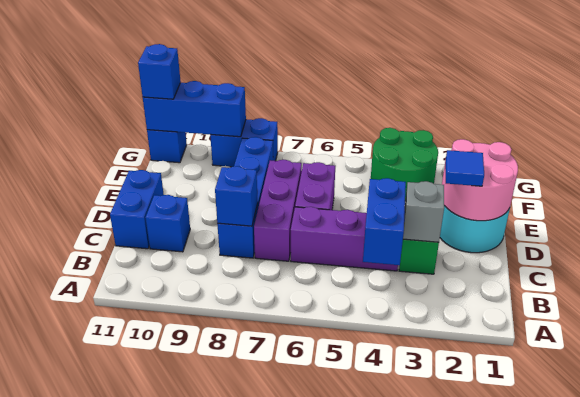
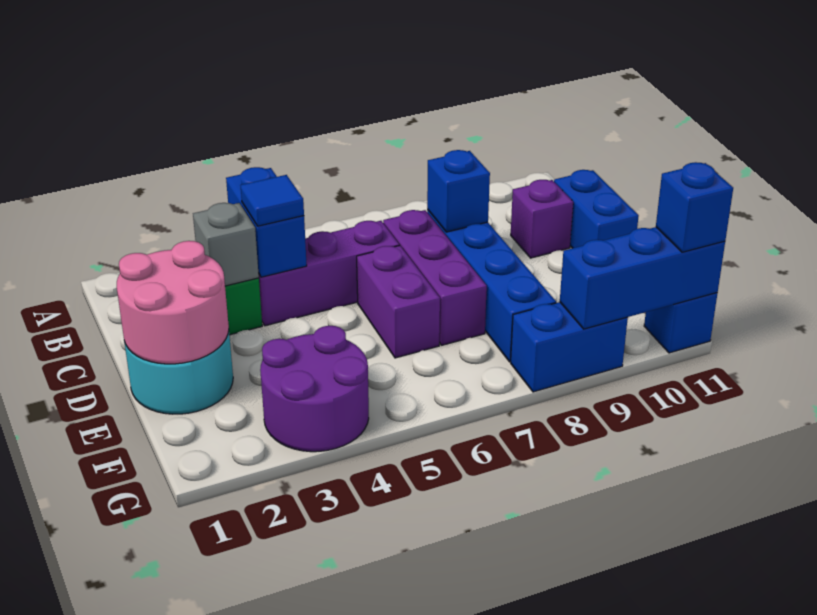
blue 1x1 brick [145,195,190,252] -> purple 1x1 brick [511,180,573,258]
blue 1x1 tile [445,150,484,186] -> blue 1x1 tile moved to [241,175,304,226]
green 2x2 round brick [371,128,438,200] -> purple 2x2 round brick [260,326,369,452]

